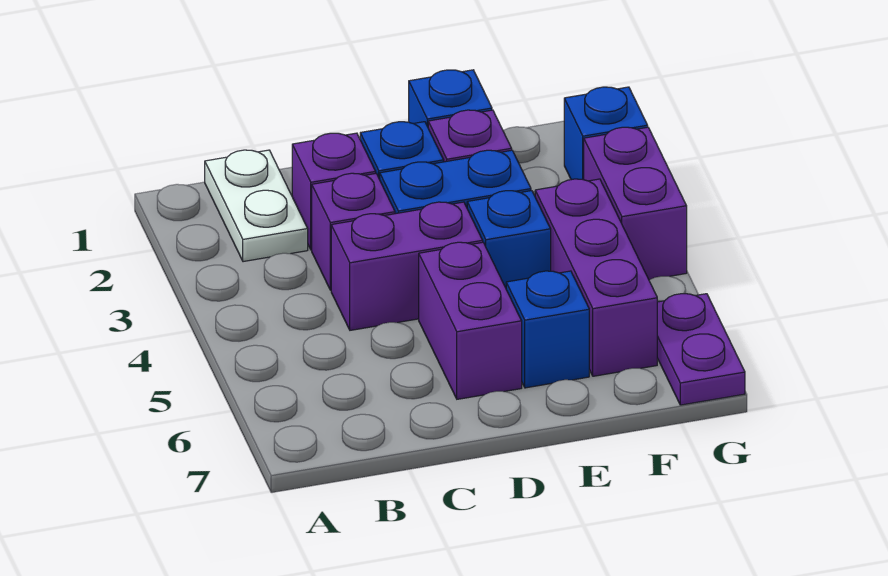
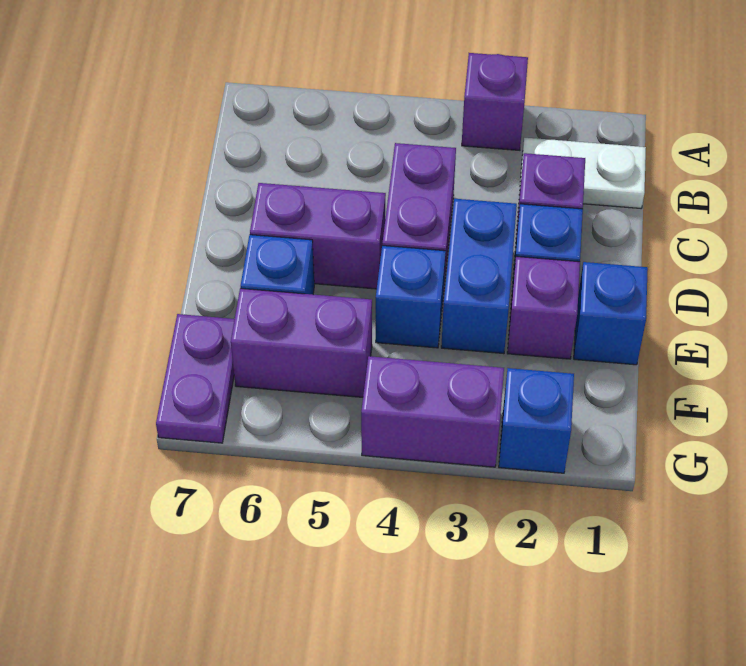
purple 1x1 brick [312,173,395,290] -> purple 1x1 brick moved to [462,53,528,150]
purple 1x3 brick [535,179,657,376] -> purple 1x2 brick [231,288,372,397]
purple 1x2 plate [657,294,745,405] -> purple 1x2 plate turned to [156,314,235,443]

